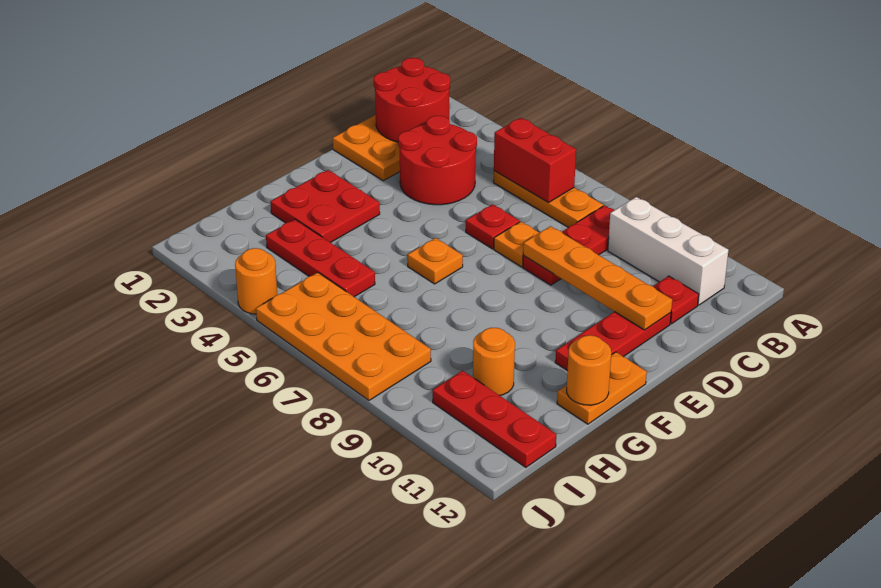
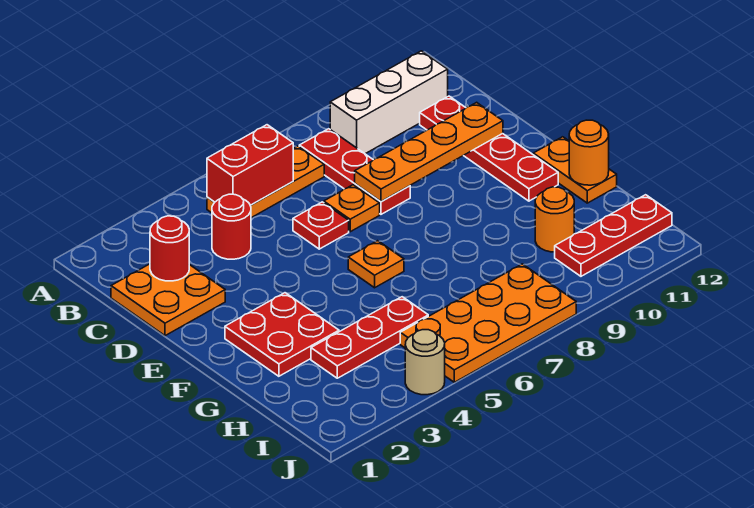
red 2x2 round brick [374,58,450,142] -> red 1x1 round brick [150,216,189,281]
red 2x2 round brick [398,116,477,205] -> red 1x1 round brick [212,194,251,259]
orange 1x1 round brick [235,248,277,314] -> tan 1x1 round brick [405,330,445,395]

